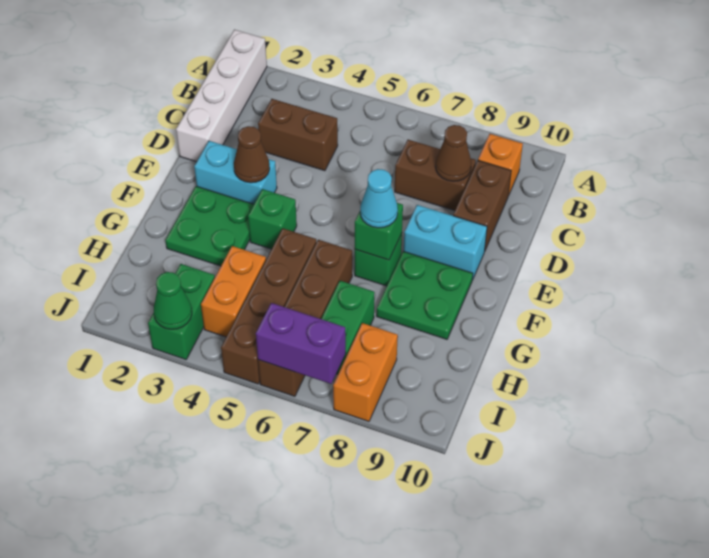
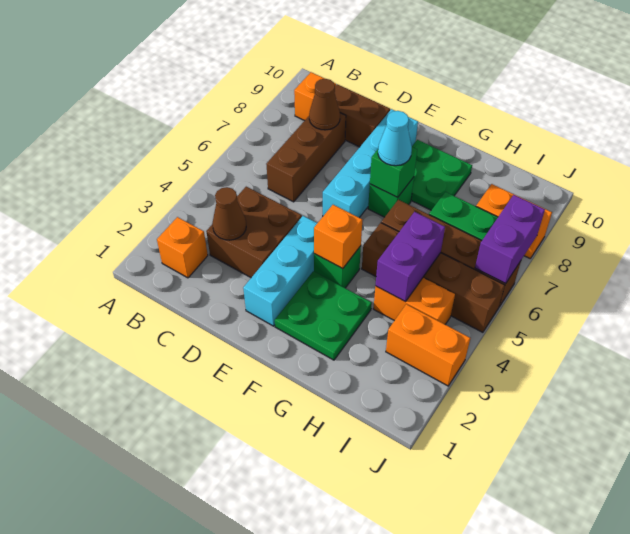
white 1x4 brick [176,30,267,162] -> none
none -> orange 1x1 brick [157,217,208,278]
brown 1x2 brick [258,99,338,171] -> brown 2x2 brick [206,187,302,278]
brown 1x2 brick [395,140,476,211] -> brown 1x3 brick [266,113,346,202]
cyan 1x2 brick [194,141,277,204] -> cyan 1x3 brick [243,216,317,326]
brown 1x1 cone [234,126,270,183] -> brown 1x1 cone moved to [212,187,246,240]
cyan 1x2 brick [404,205,487,280] -> cyan 1x4 brick [323,109,418,218]
none -> orange 1x1 brick [314,205,362,269]
none -> purple 1x2 brick [375,212,445,302]
green 1x2 brick [148,264,215,360] -> orange 1x2 brick [386,304,470,386]
green 1x1 cone [154,272,192,329] -> none

